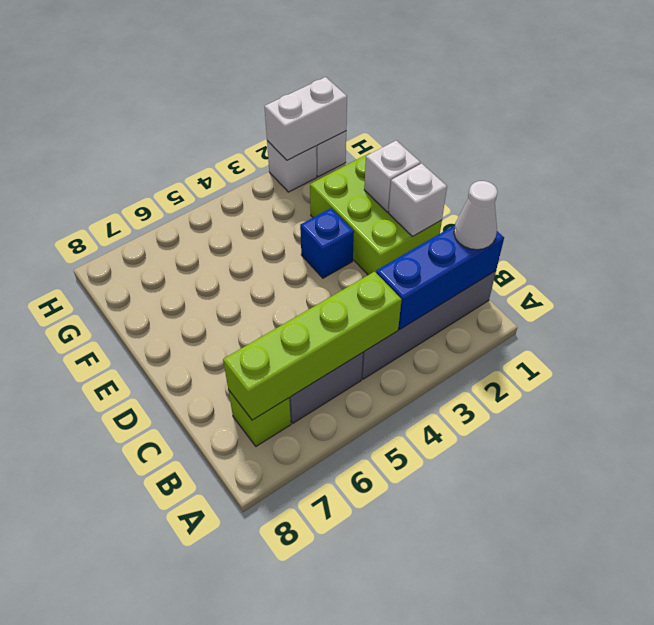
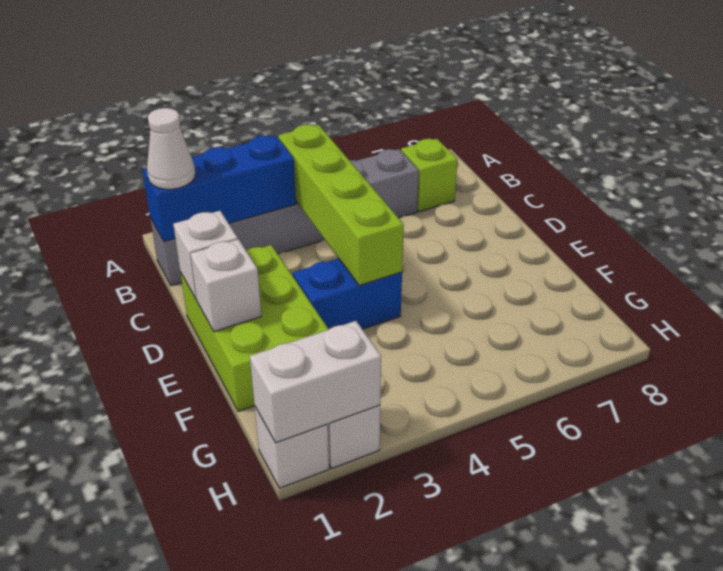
lime 1x4 brick [223,272,402,420] -> lime 1x4 brick turned to [278,125,404,285]
blue 1x1 brick [300,208,354,278] -> blue 1x2 brick [293,258,402,329]

